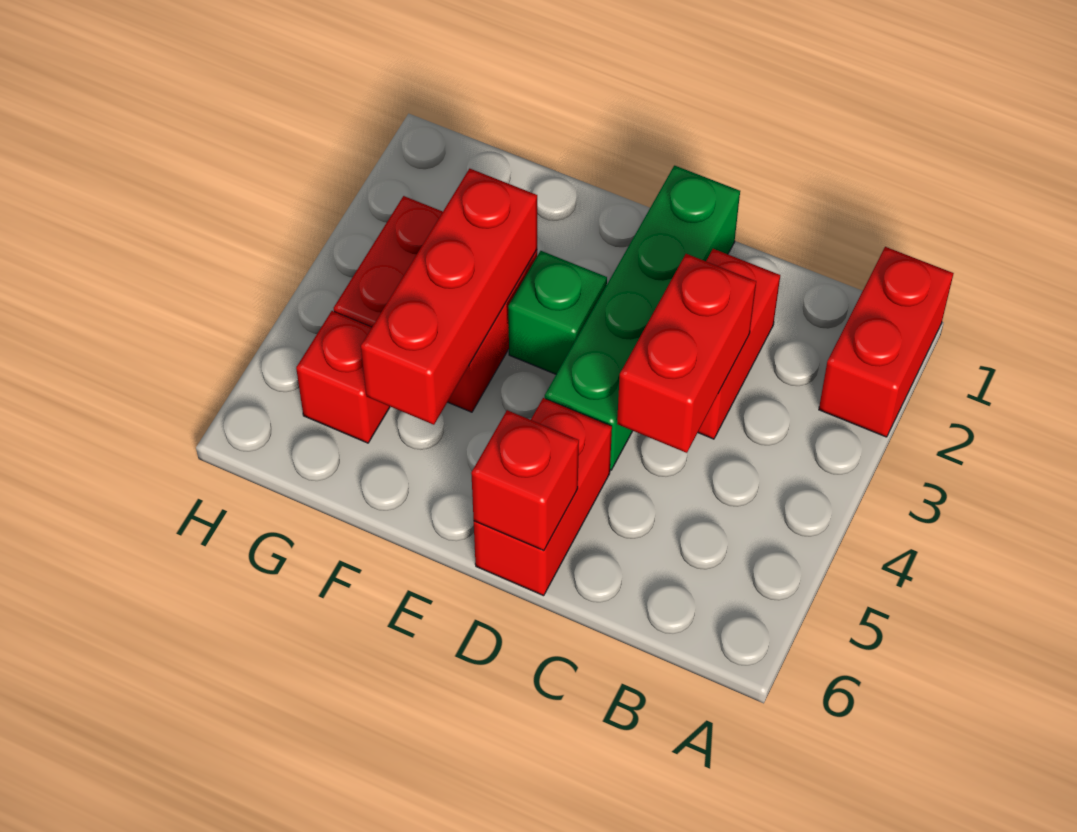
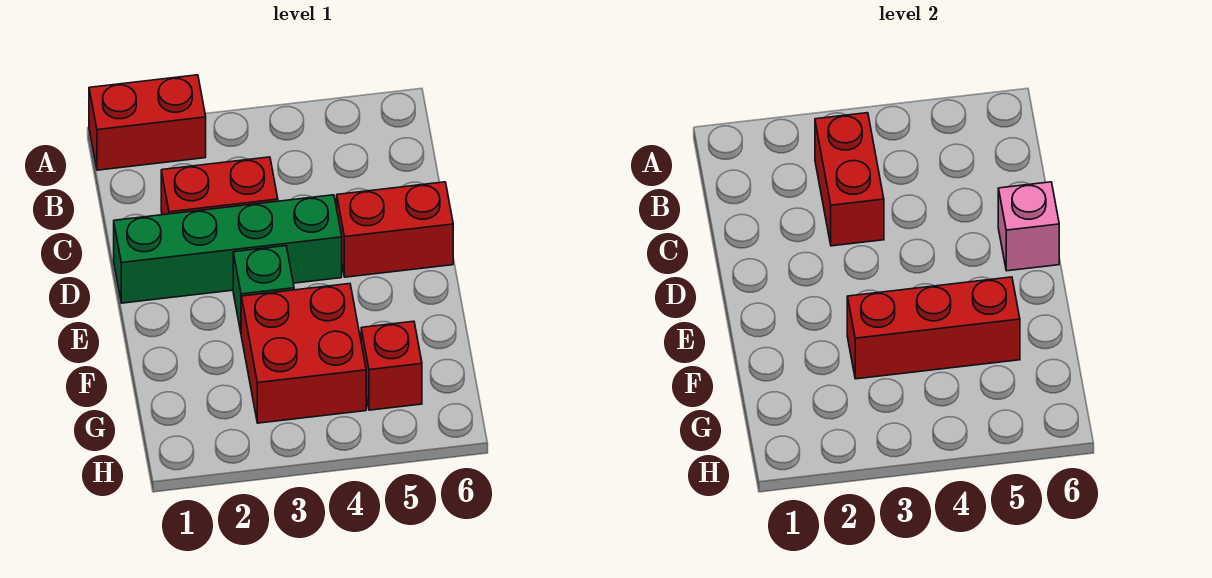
red 1x2 brick [617,254,756,453] -> red 1x2 brick turned to [815,113,884,246]
red 1x1 brick [471,410,579,551] -> pink 1x1 brick [998,182,1059,271]

